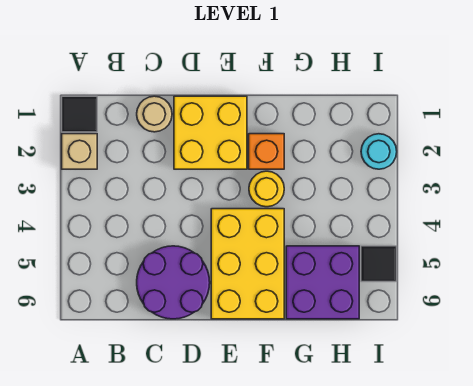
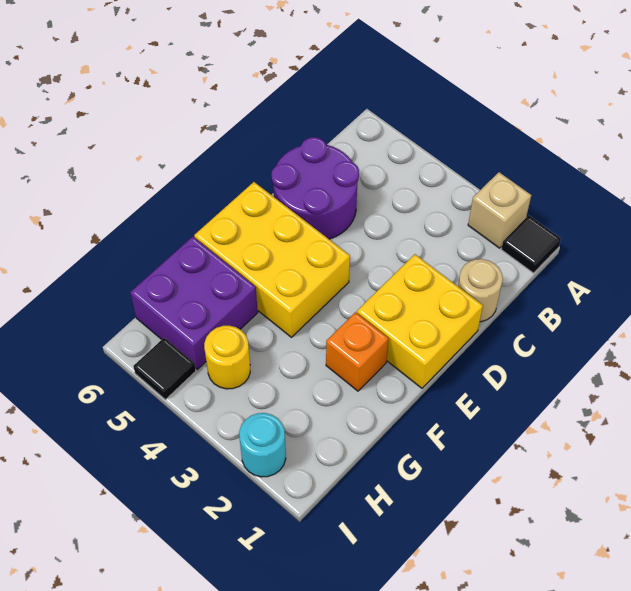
yellow 1x1 round brick [249,171,284,207] -> yellow 1x1 round brick moved to [204,326,250,389]

